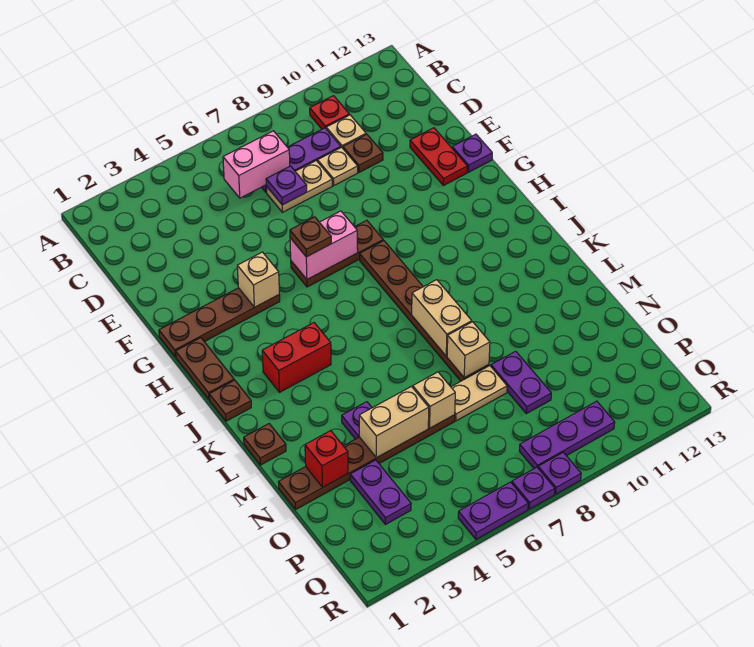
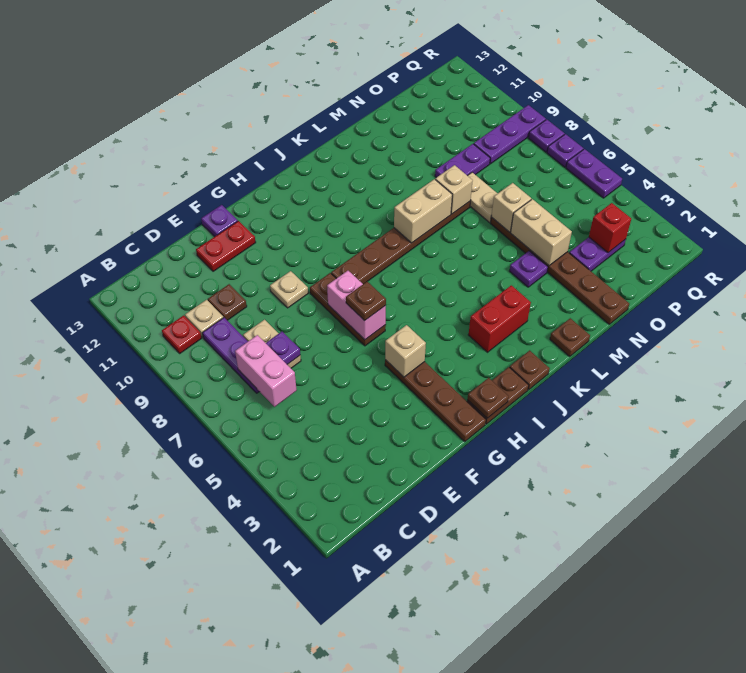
tan 1x1 plate [318,147,358,186] -> tan 1x1 plate moved to [270,271,308,308]
none -> brown 1x1 plate [467,378,509,418]
red 1x2 brick [262,323,331,392] -> red 1x2 brick turned to [468,285,531,352]
red 1x1 brick [305,431,348,488] -> red 1x1 brick moved to [589,203,631,252]
purple 1x3 plate [519,401,615,468] -> purple 1x3 plate turned to [474,105,546,164]

